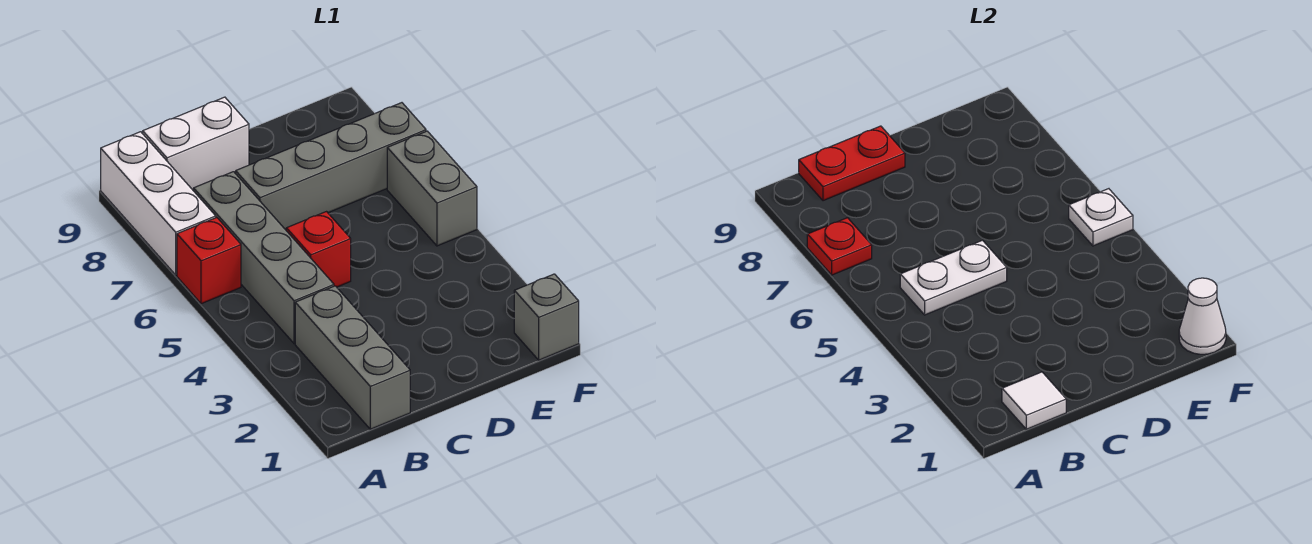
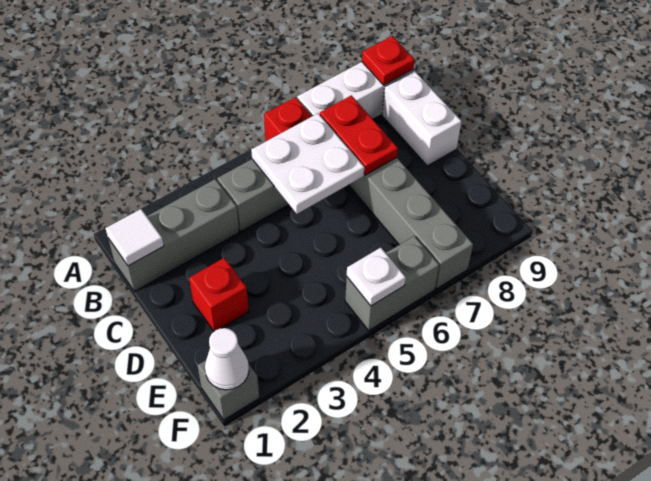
red 1x1 plate [807,218,872,275] -> red 1x1 plate moved to [362,36,415,85]
white 1x2 plate [900,240,1007,315] -> white 2x2 plate [251,114,364,214]
red 1x2 plate [799,126,905,201] -> red 1x2 plate moved to [320,95,398,175]
red 1x1 brick [286,212,351,287] -> red 1x1 brick moved to [189,258,249,331]

